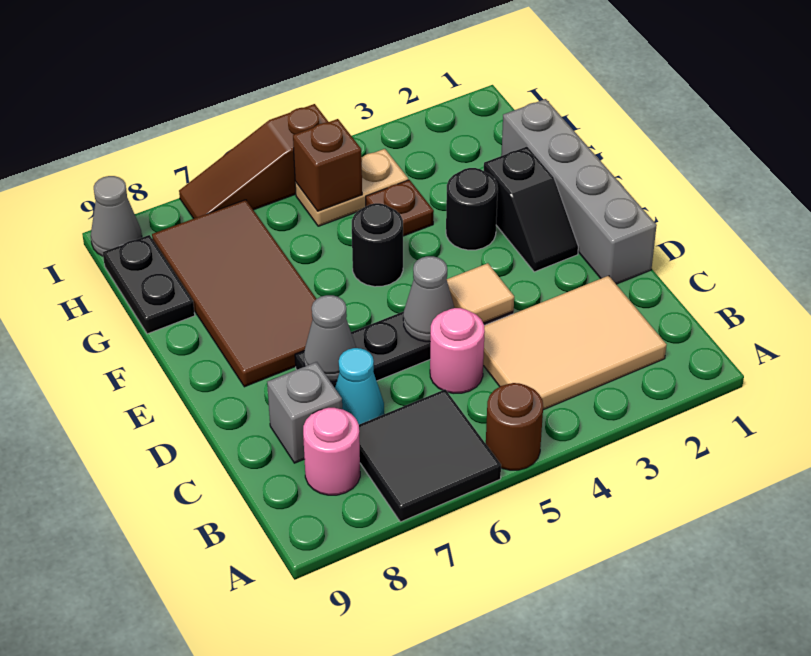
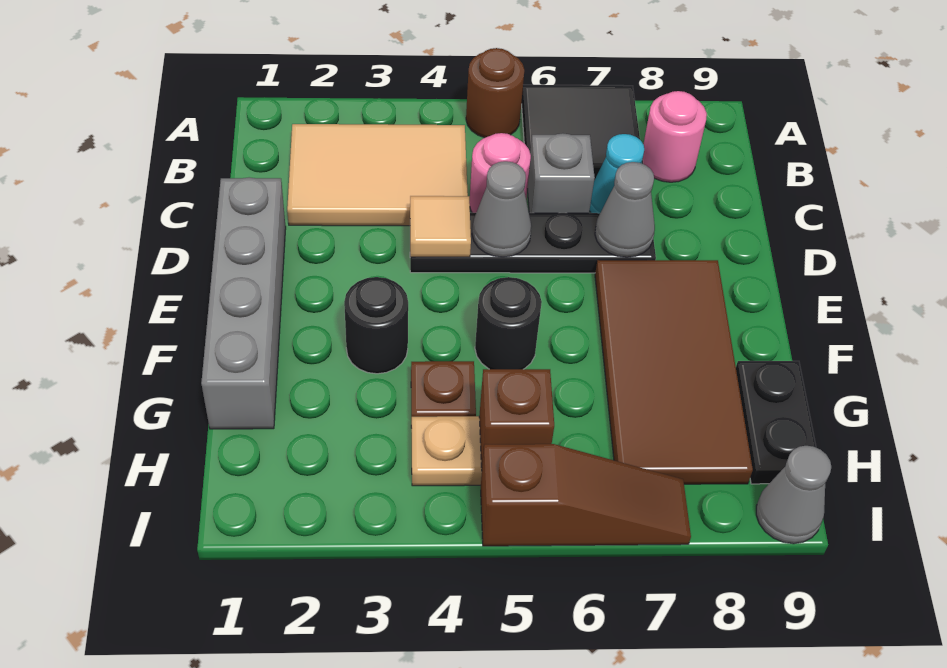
grey 1x1 brick [267,362,342,463] -> grey 1x1 brick moved to [527,133,595,213]
black 1x2 slope [484,146,578,272] -> none

